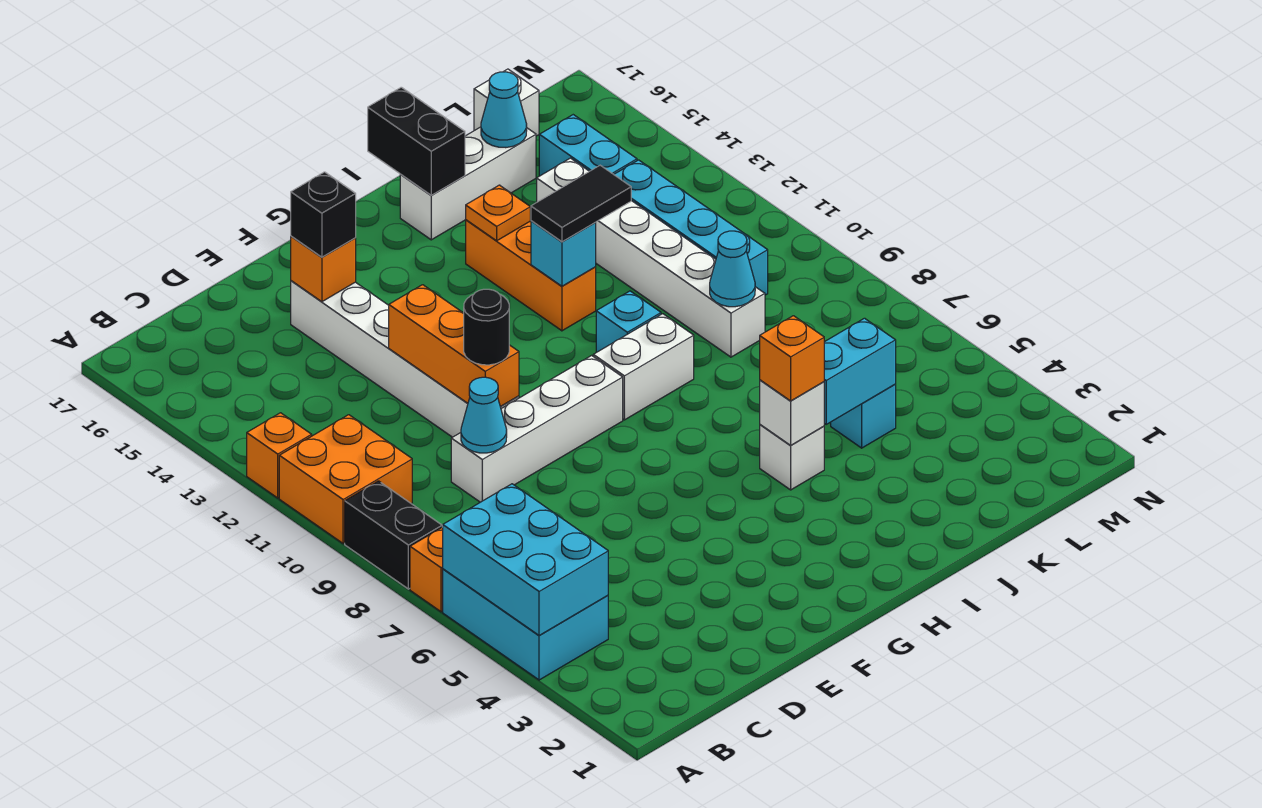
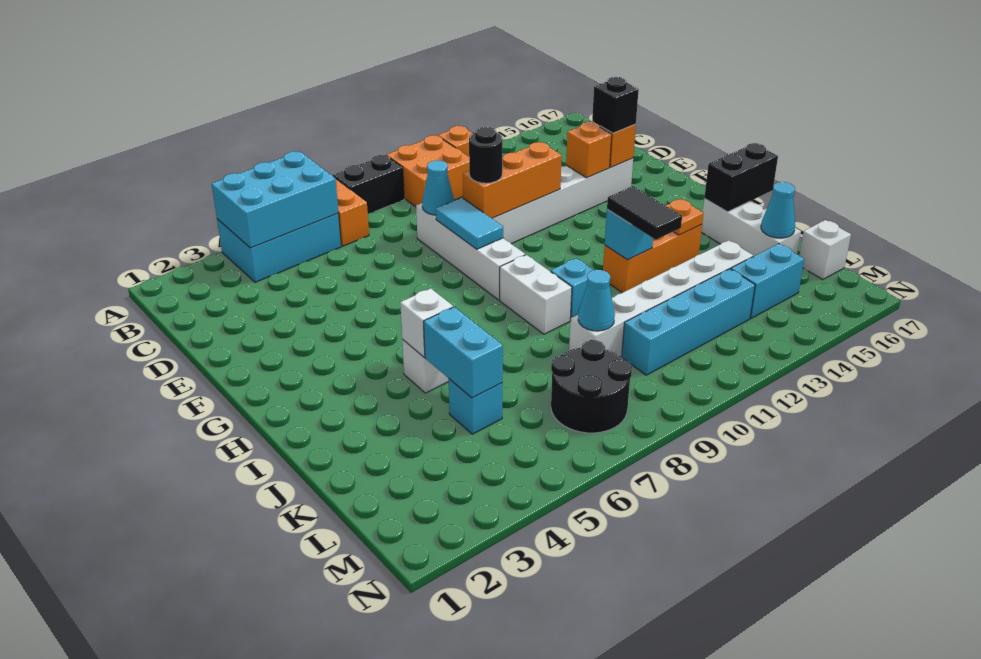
none -> cyan 1x2 tile [436,198,503,249]
orange 1x1 brick [760,316,824,401] -> orange 1x1 brick moved to [566,122,612,178]
none -> black 2x2 round brick [551,340,632,433]

